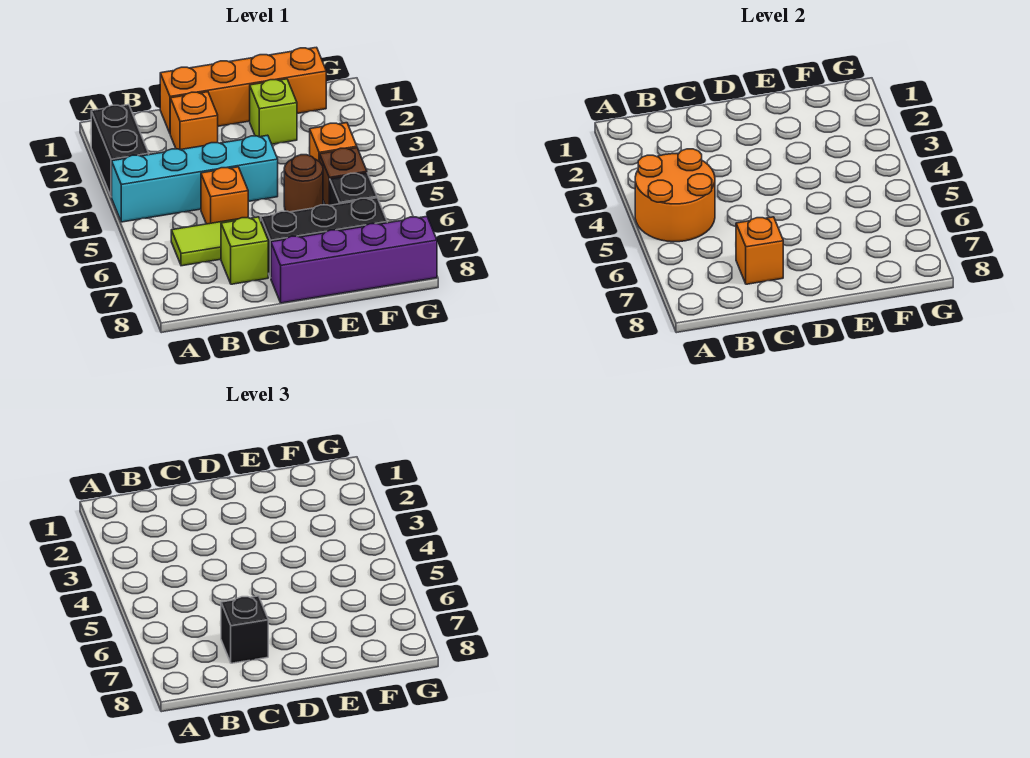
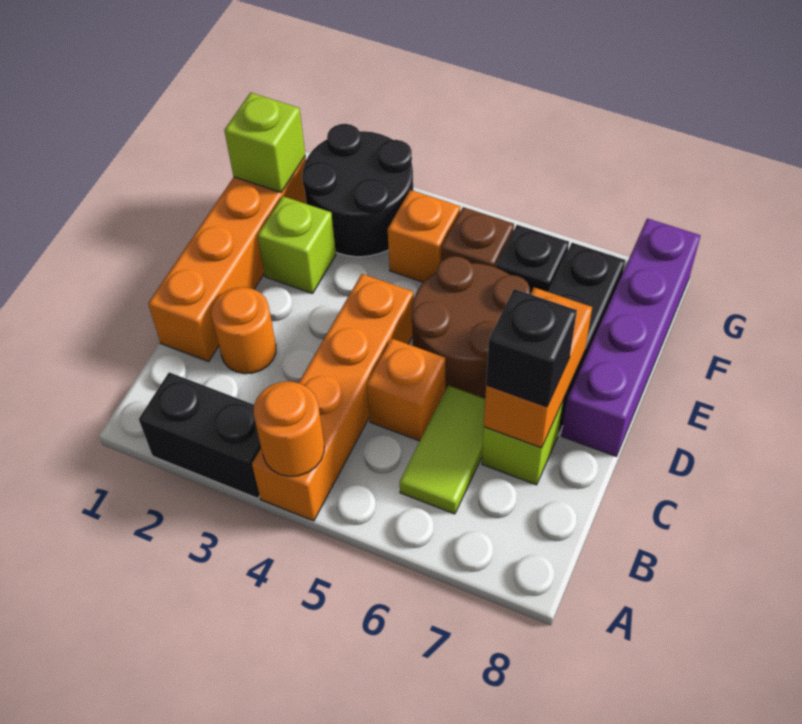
cyan 1x4 brick [112,135,278,222] -> orange 1x4 brick [252,274,414,521]
orange 2x2 round brick [635,149,715,242] -> orange 1x1 round brick [254,381,324,476]
orange 1x1 brick [170,92,218,150] -> orange 1x1 round brick [211,287,276,374]
orange 1x1 brick [736,217,783,284] -> orange 1x2 brick [484,287,592,448]
brown 1x1 round brick [284,155,323,212] -> brown 2x2 round brick [412,256,530,398]
none -> lime 1x1 brick [224,93,305,192]
none -> black 2x2 round brick [302,124,413,257]

